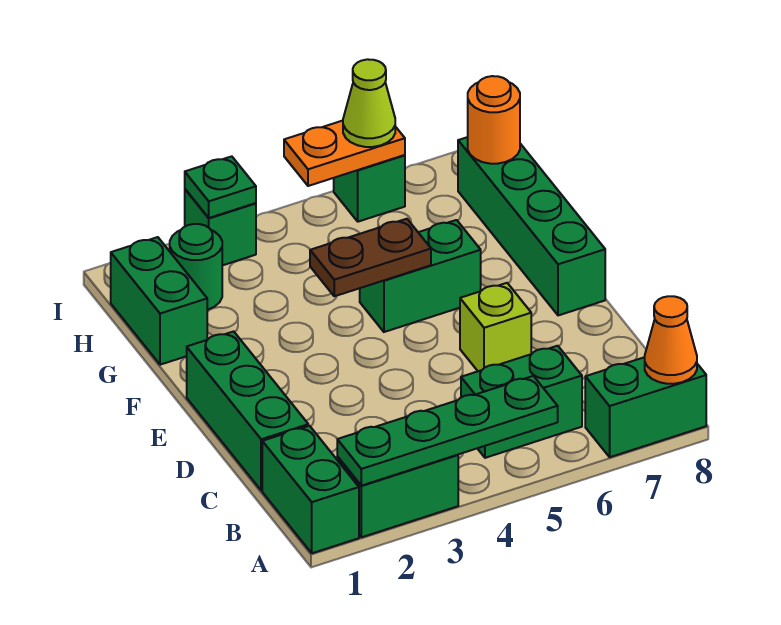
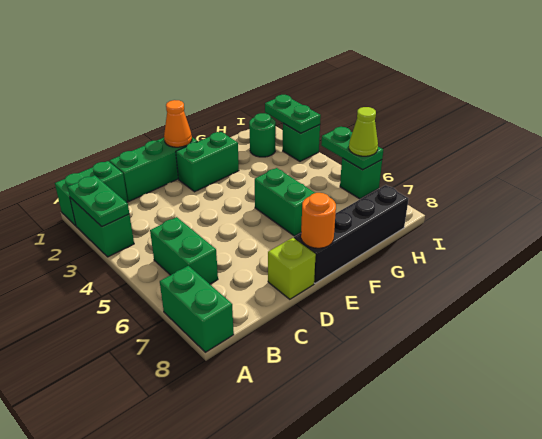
green 1x4 plate [337,376,558,486] -> green 1x2 plate [68,175,129,227]
orange 1x1 cone [645,296,697,384] -> orange 1x1 cone moved to [164,100,192,147]
lime 1x1 brick [460,283,531,371] -> lime 1x1 brick moved to [268,238,316,299]
green 1x4 brick [458,137,605,315] -> black 1x4 brick [294,185,408,283]
brown 1x2 plate [310,219,431,296] -> none
green 1x2 brick [111,237,207,365] -> green 1x2 brick moved to [176,132,239,192]
orange 1x1 round brick [468,76,520,164] -> orange 1x1 round brick moved to [301,193,336,248]
green 1x1 plate [185,156,256,218] -> green 1x2 plate [265,95,321,133]
orange 1x2 plate [284,121,405,186] -> green 1x2 plate [321,127,383,170]

